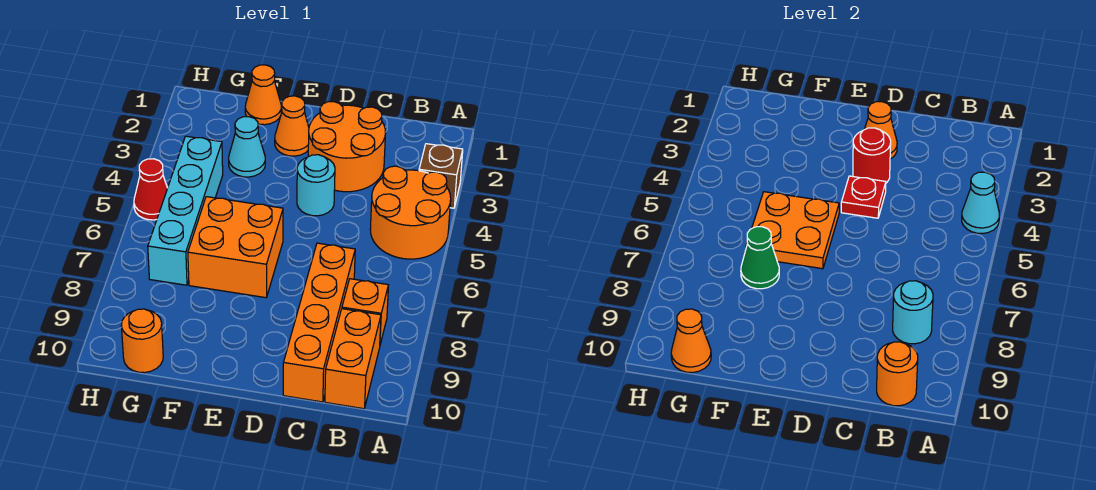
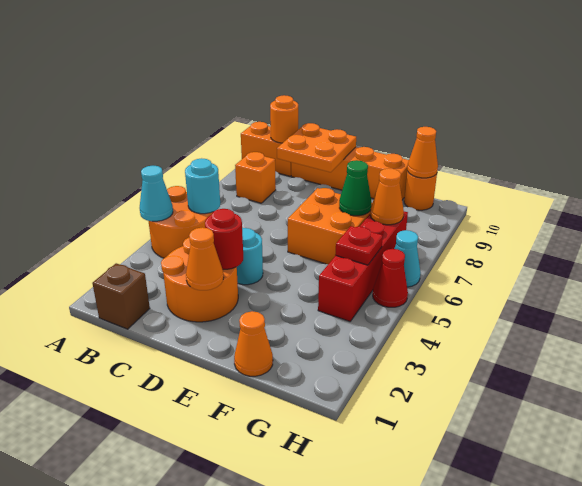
brown 1x1 brick [419,144,463,208] -> brown 1x1 brick moved to [92,263,150,329]
cyan 1x1 round brick [893,281,933,344] -> cyan 1x1 round brick moved to [185,158,220,214]
orange 1x2 brick [325,309,381,409] -> orange 1x2 brick turned to [241,122,291,176]
orange 1x4 brick [283,243,355,402] -> orange 1x4 brick turned to [291,147,409,200]
red 1x1 plate [841,176,886,218] -> red 1x1 plate moved to [335,226,383,265]
orange 1x1 cone [275,96,309,156] -> orange 1x1 cone moved to [370,168,404,225]
orange 2x2 plate [746,192,839,269] -> orange 2x2 plate moved to [277,123,356,172]
cyan 1x1 cone [229,117,265,177] -> cyan 1x1 cone moved to [394,230,421,287]
cyan 1x4 brick [148,136,223,285] -> red 1x4 brick [318,211,408,321]

